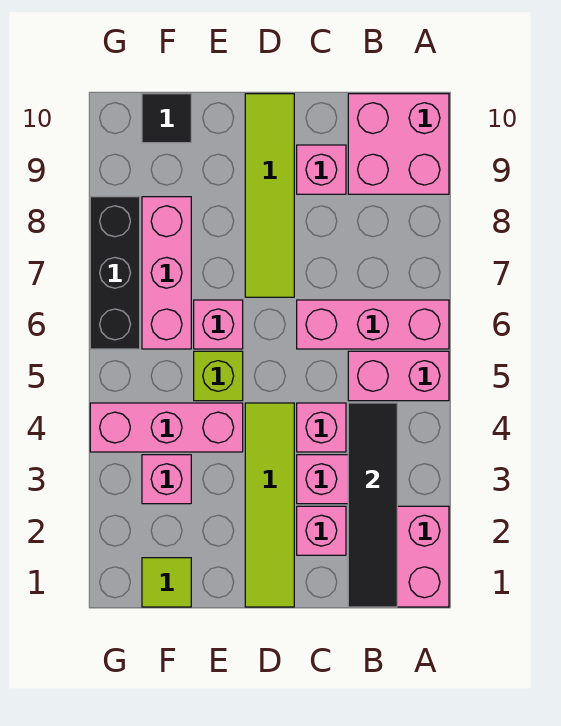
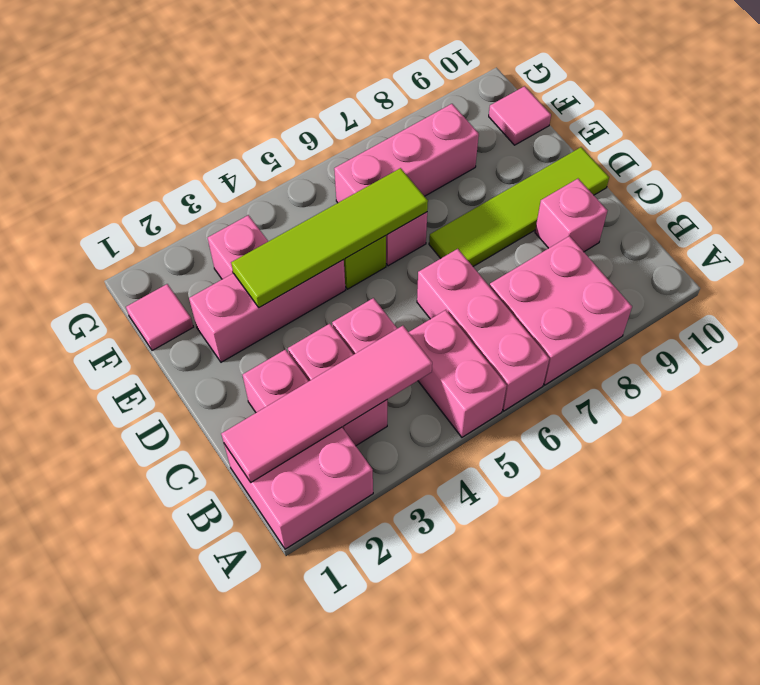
pink 2x2 brick [348,94,449,194] -> pink 2x2 brick moved to [490,236,632,385]
black 1x4 tile [348,403,397,607] -> pink 1x4 tile [221,326,432,482]
lime 1x4 tile [245,403,294,607] -> lime 1x4 tile moved to [231,168,428,308]
pink 1x3 brick [90,403,243,452] -> pink 1x3 brick turned to [189,260,345,362]
lime 1x1 tile [142,558,191,607] -> pink 1x1 tile [126,284,193,351]
black 1x1 tile [142,94,191,143] -> pink 1x1 tile [489,86,551,145]
black 1x3 brick [90,197,140,349] -> none

